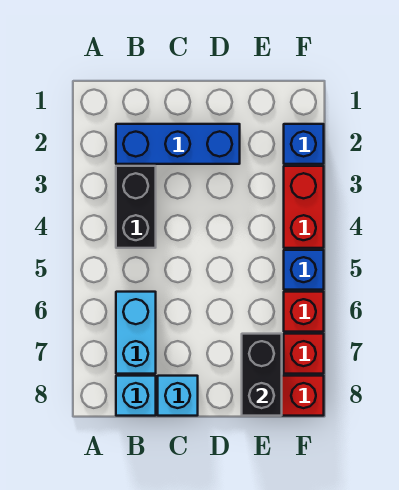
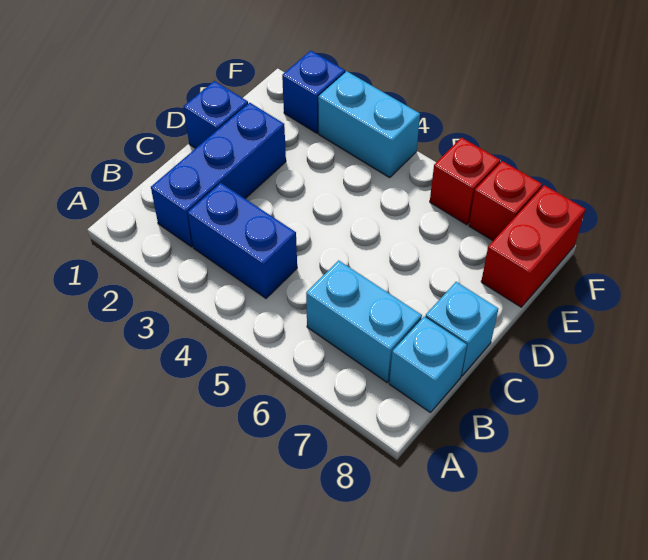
black 1x2 brick [116,166,156,248] -> blue 1x2 brick [188,183,297,298]
black 1x2 brick [242,334,282,416] -> none
red 1x2 brick [284,166,324,248] -> cyan 1x2 brick [318,71,420,178]
blue 1x1 brick [284,250,324,290] -> blue 1x1 brick moved to [184,81,248,148]

